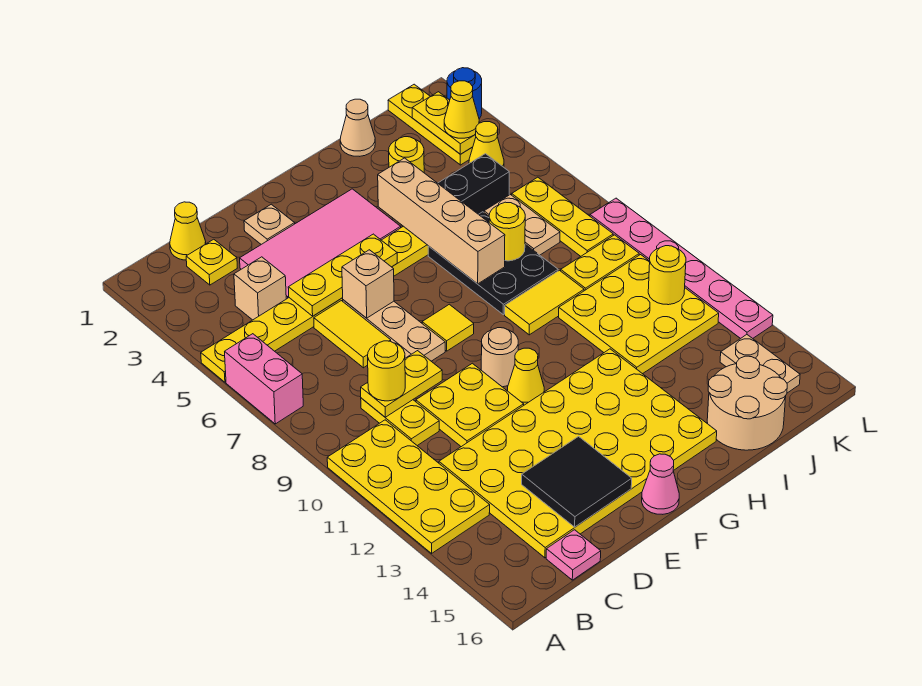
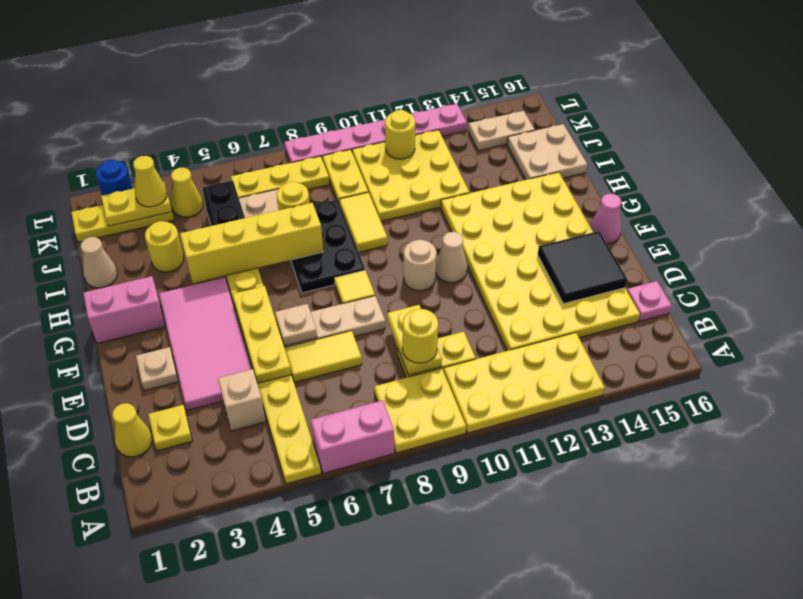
yellow 2x2 plate [416,363,524,447] -> yellow 2x2 plate moved to [374,368,466,453]
tan 1x1 brick [342,250,394,318] -> tan 1x1 plate [275,304,317,346]
yellow 1x1 cone [508,348,544,405] -> tan 1x1 cone [436,232,467,283]
none -> pink 1x2 brick [83,276,165,343]
tan 1x4 brick [378,158,505,284] -> yellow 1x4 brick [180,203,323,283]
black 2x3 plate [428,212,558,315] -> black 2x3 plate turned to [291,199,365,293]
tan 2x2 round brick [707,356,787,450] -> tan 2x2 plate [507,124,587,180]

